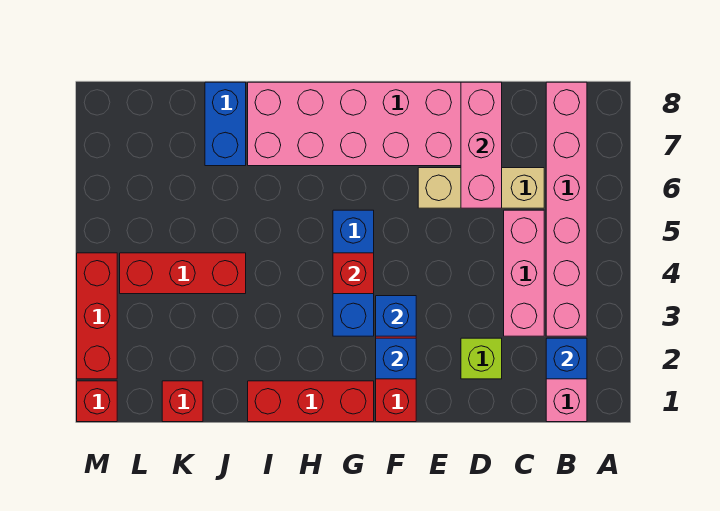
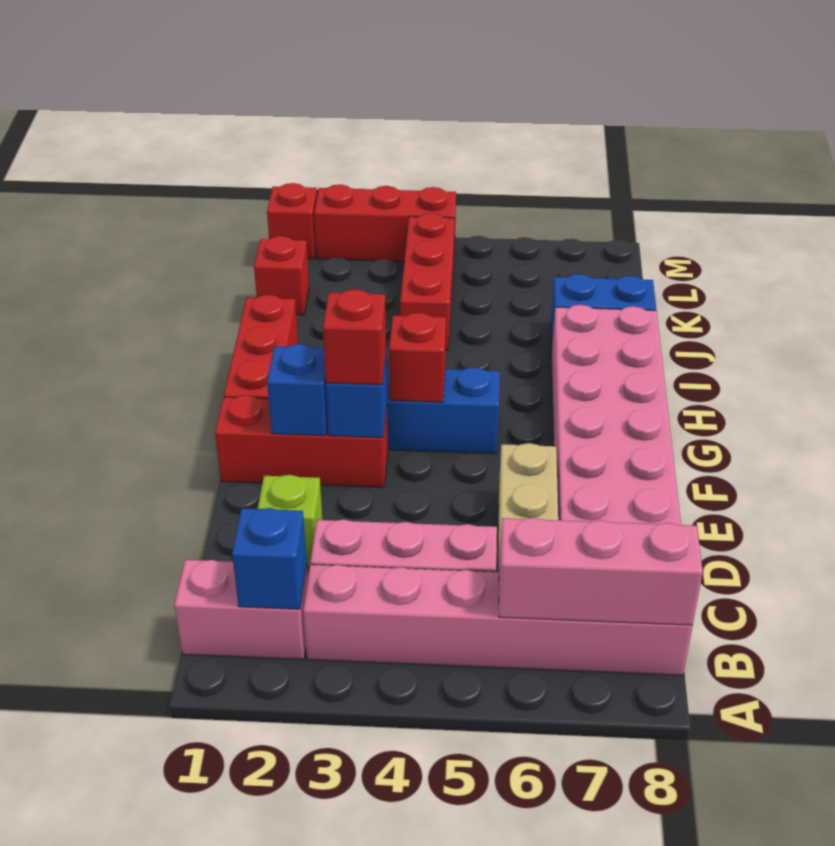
pink 1x3 brick [461,82,502,208] -> pink 1x3 brick moved to [499,518,703,625]
none -> red 1x1 brick [323,289,386,385]

